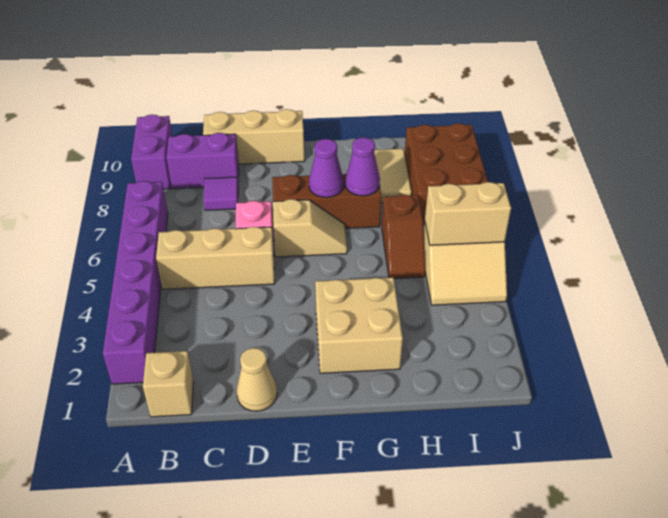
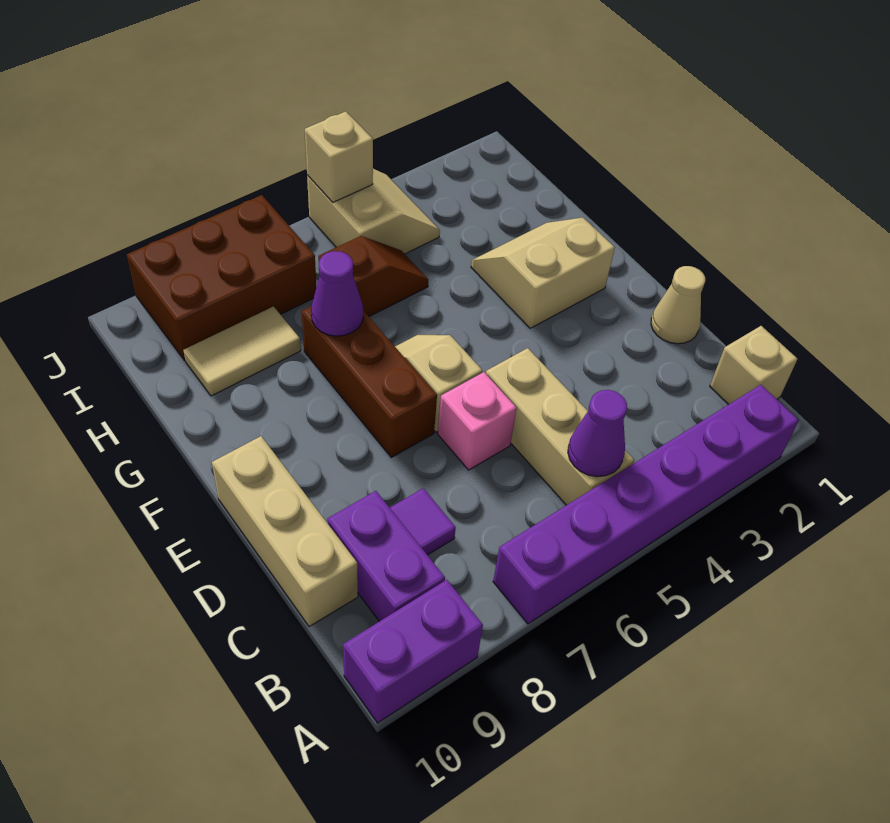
tan 2x2 brick [315,277,403,373] -> tan 2x2 slope [471,217,615,328]
purple 1x1 cone [309,139,344,197] -> purple 1x1 cone moved to [568,390,627,477]
tan 1x2 brick [425,182,511,245] -> tan 1x1 brick [305,111,373,202]

